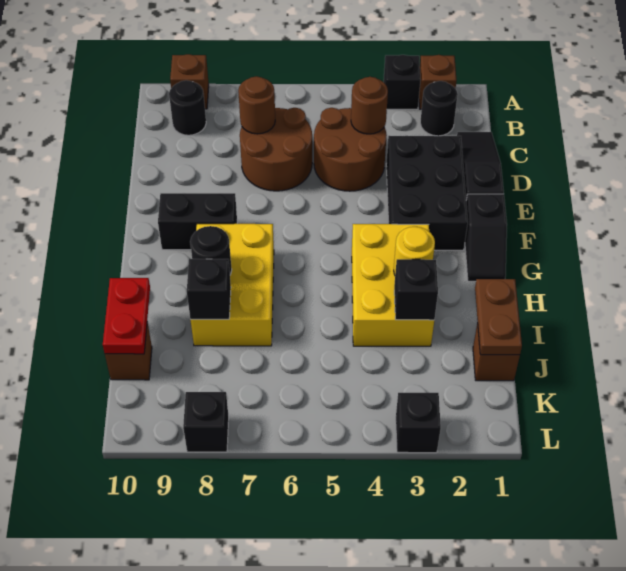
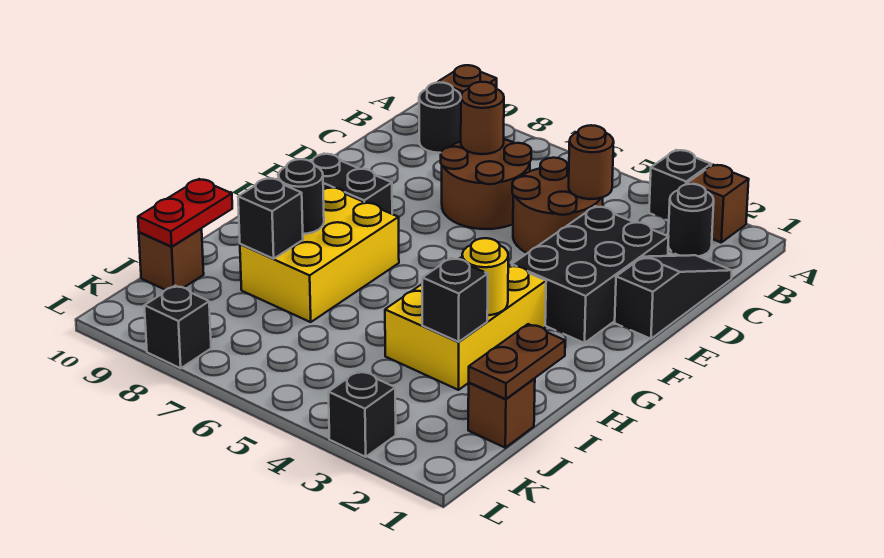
black 1x2 slope [465,194,507,281] -> none

